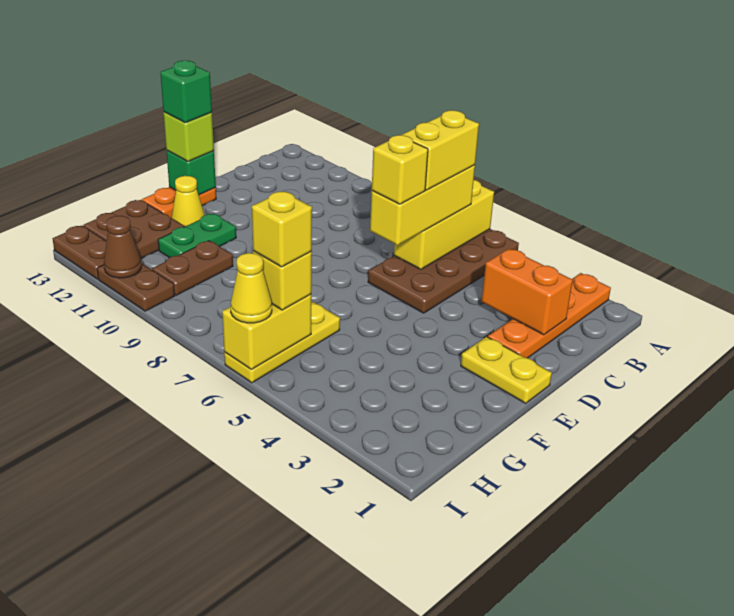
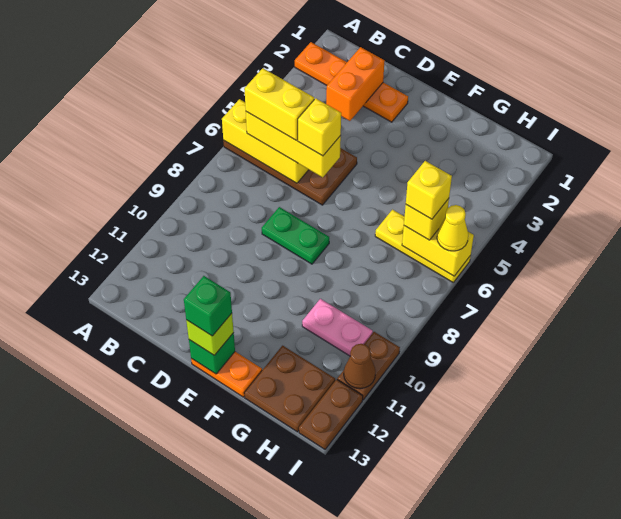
yellow 1x2 plate [461,337,552,403] -> none
green 1x2 plate [158,214,236,258] -> green 1x2 plate moved to [262,207,329,264]
yellow 1x1 cone [172,176,205,227] -> none
brown 1x2 plate [152,241,233,295] -> pink 1x2 plate [302,299,373,356]

